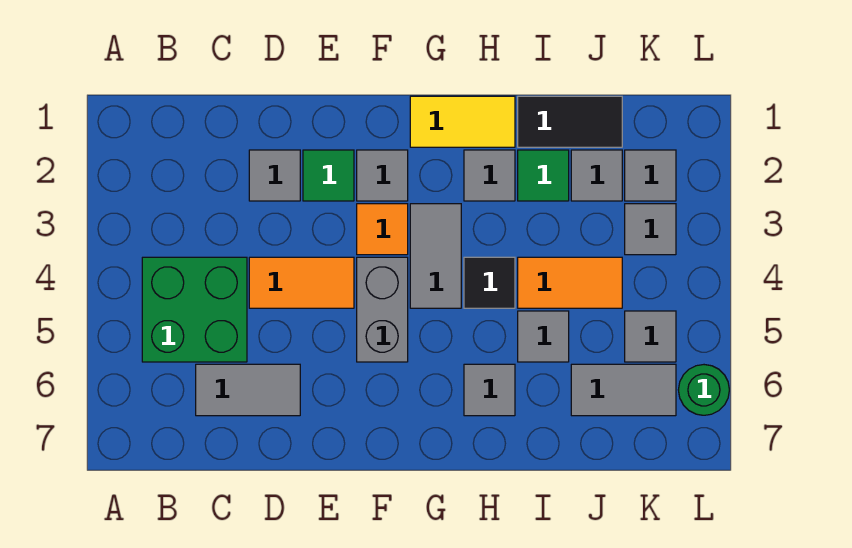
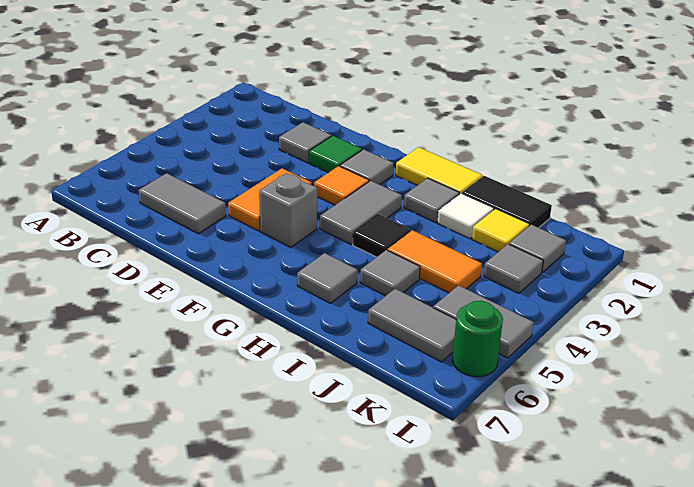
green 2x2 brick [142,257,247,362] -> none
orange 1x2 tile [249,257,354,308] -> orange 1x2 tile turned to [228,168,311,231]
grey 1x2 brick [357,257,408,362] -> grey 1x1 brick [259,173,317,247]
green 1x1 tile [518,150,569,201] -> white 1x1 tile [437,193,494,239]
grey 1x1 tile [571,150,622,201] -> yellow 1x1 tile [472,209,529,252]
grey 1x1 tile [625,311,676,362] -> grey 1x2 tile [433,285,534,358]

